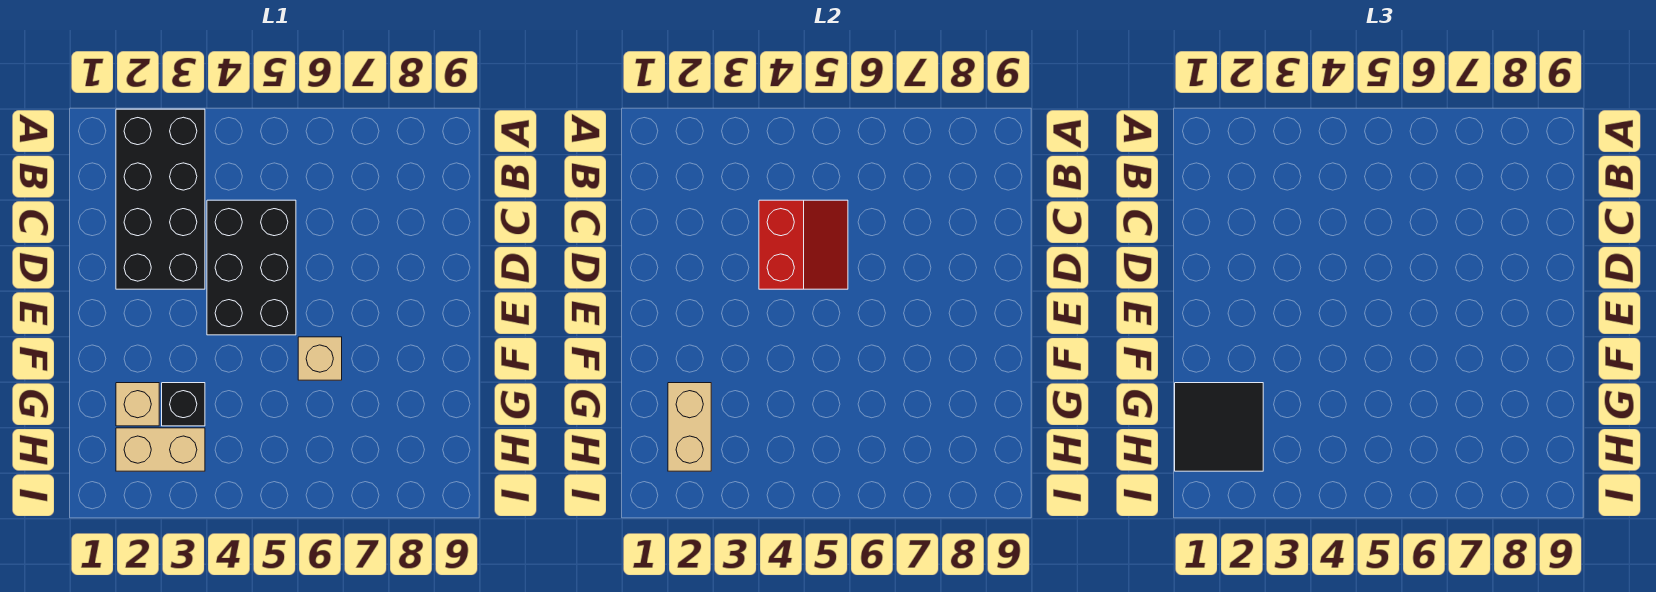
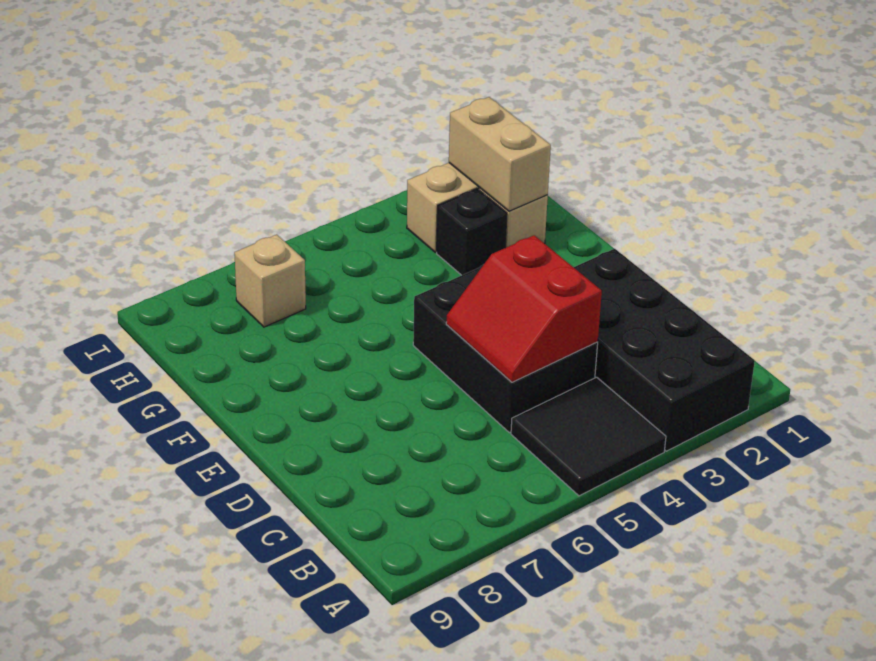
tan 1x1 brick [298,337,342,380] -> tan 1x1 brick moved to [234,235,306,327]
black 2x2 tile [1175,383,1263,471] -> black 2x2 tile moved to [511,377,666,496]

